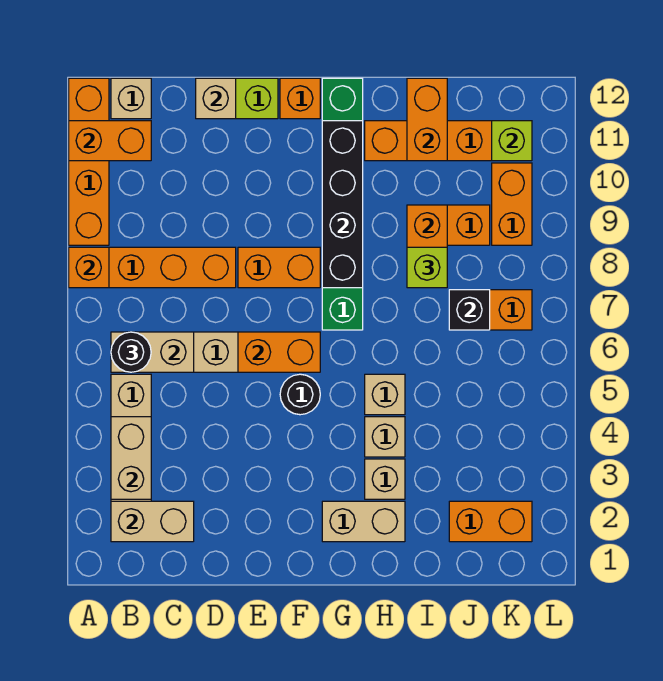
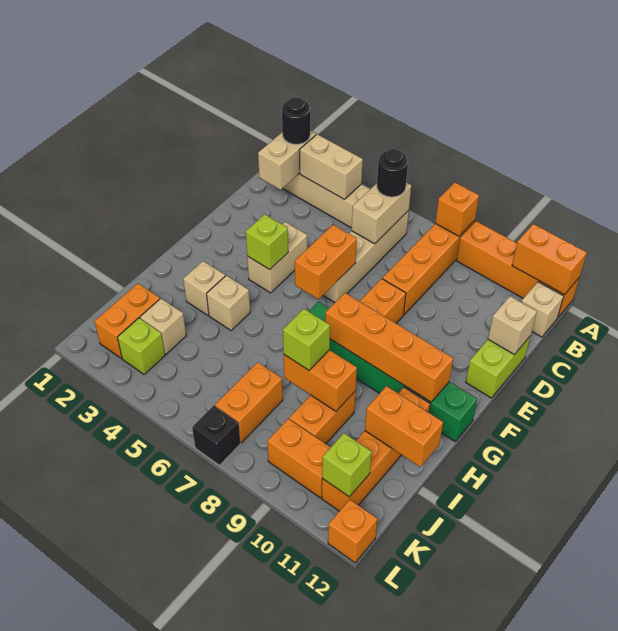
orange 1x2 brick [69,121,151,161] -> orange 1x2 brick turned to [512,224,587,295]
none -> lime 1x1 brick [246,214,288,270]
black 1x1 round brick [280,374,320,415] -> black 1x1 round brick moved to [282,98,310,144]
orange 1x1 brick [280,78,320,119] -> orange 1x1 brick moved to [328,500,377,563]
tan 1x2 brick [322,501,405,542] -> tan 1x2 brick moved to [247,222,307,293]
black 1x4 brick [322,121,363,288] -> orange 1x4 brick [326,293,453,402]
tan 1x1 brick [365,374,405,415] -> tan 1x1 brick moved to [140,299,186,354]
black 1x1 brick [449,290,490,330] -> black 1x1 brick moved to [192,406,240,465]
none -> lime 1x1 brick [117,318,165,374]

